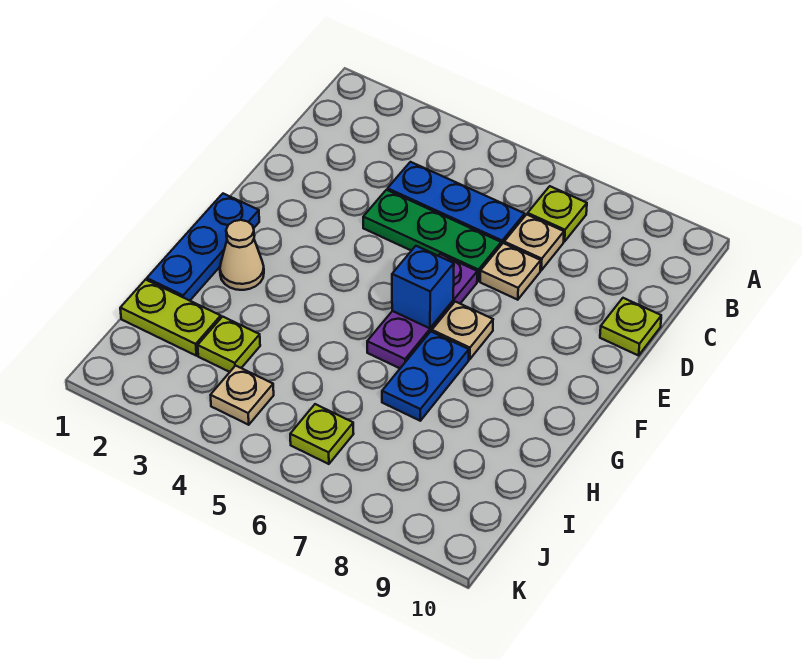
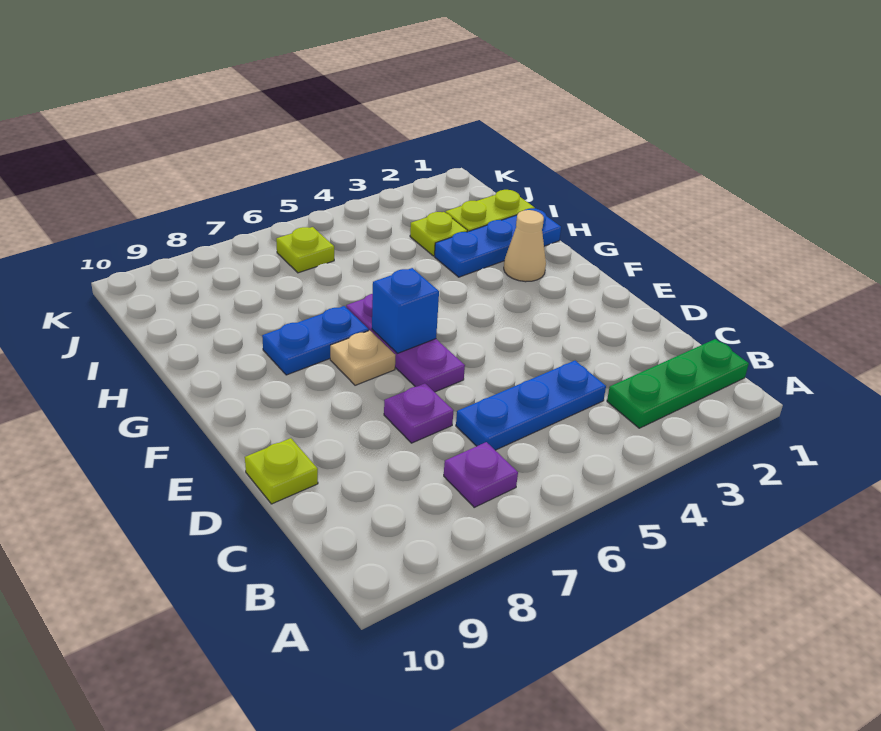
lime 1x1 plate [528,186,587,242] -> purple 1x1 plate [444,442,518,507]
tan 1x1 plate [504,214,564,270] -> none
green 1x3 plate [363,190,501,281] -> green 1x3 plate moved to [607,339,749,428]
tan 1x1 plate [480,243,541,300] -> purple 1x1 plate [384,383,453,443]
blue 1x3 plate [147,194,259,301] -> blue 1x3 plate turned to [435,209,561,277]
blue 1x2 plate [382,332,469,421] -> blue 1x2 plate turned to [262,306,369,375]
tan 1x1 plate [211,366,274,425] -> none

